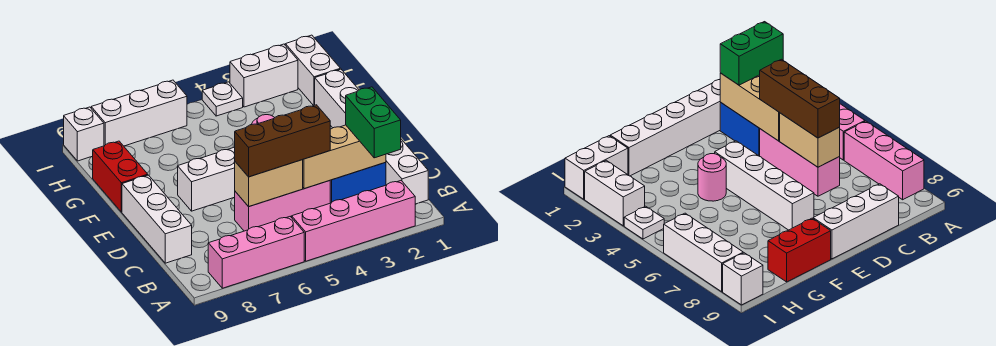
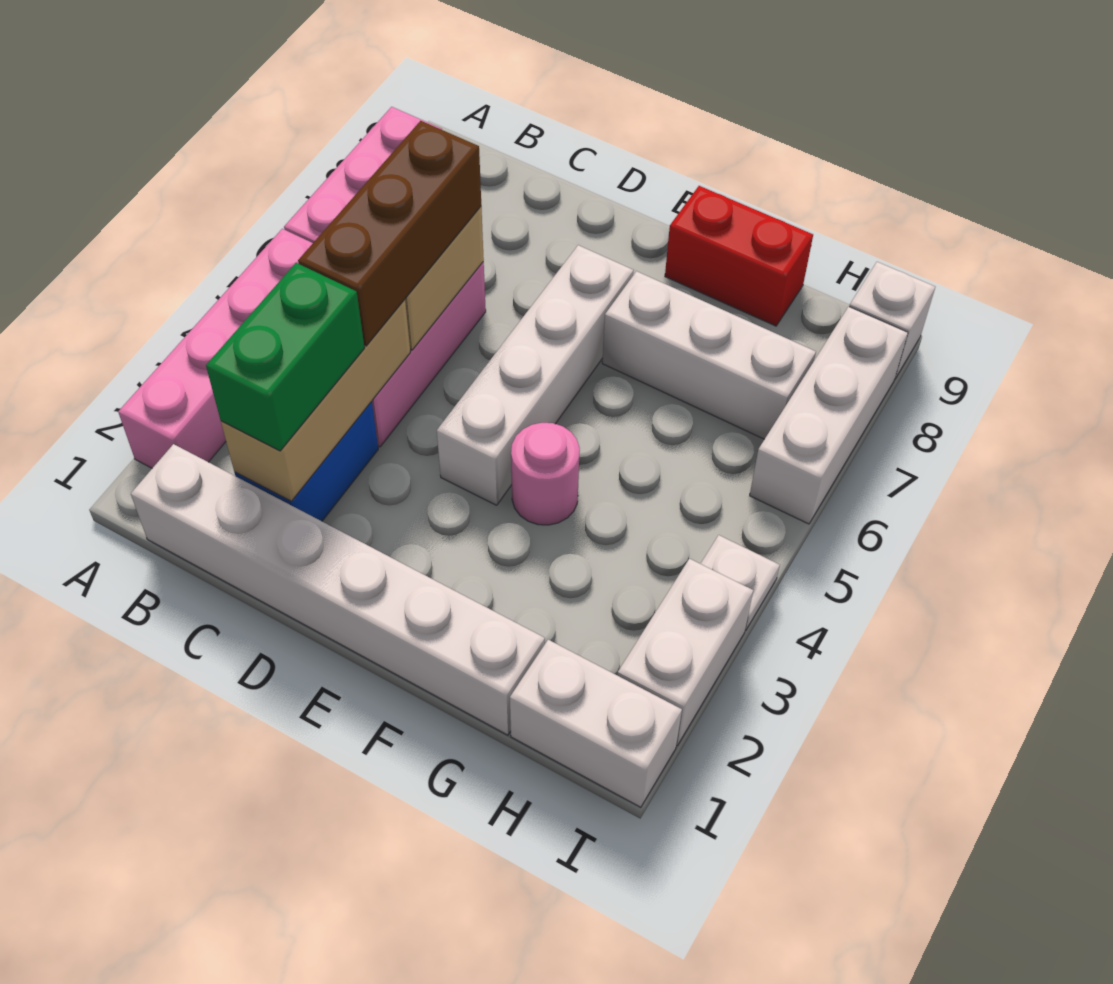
green 1x2 brick [346,87,401,158] -> green 1x2 brick turned to [206,263,364,451]
white 1x3 brick [122,175,192,263] -> white 1x3 brick moved to [602,271,816,439]

